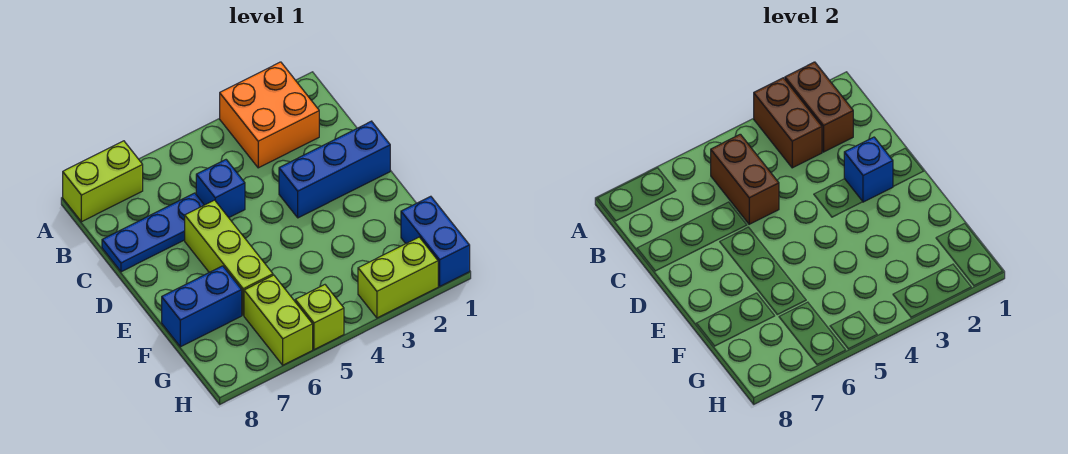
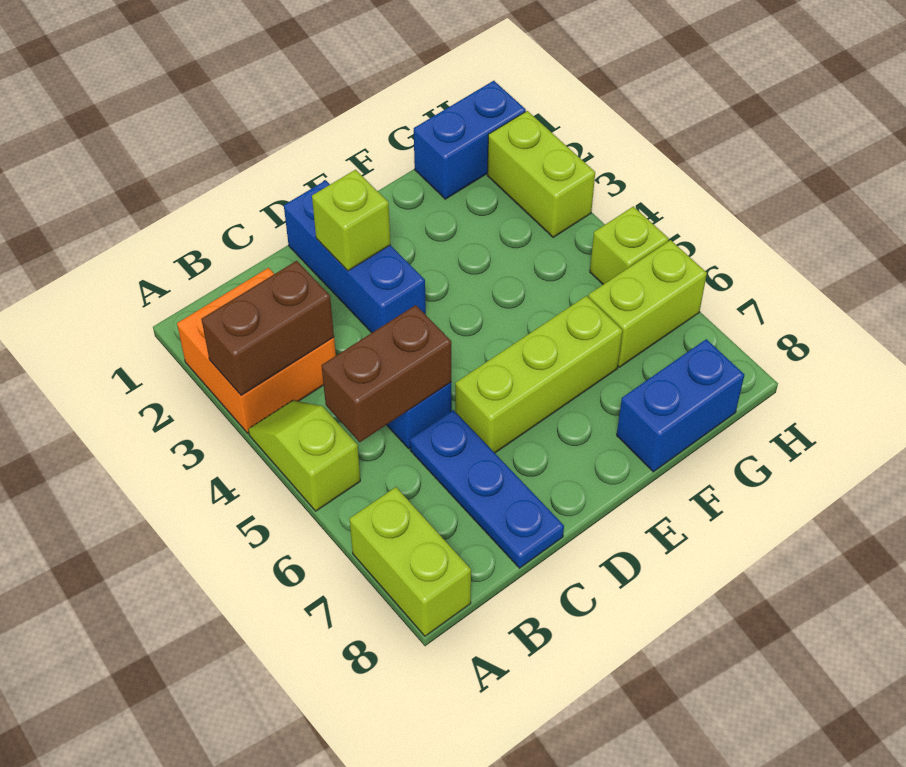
brown 1x2 brick [785,62,853,152] -> none
none -> lime 1x2 slope [248,400,360,511]
blue 1x1 brick [844,137,893,202] -> lime 1x1 brick [312,170,390,271]
blue 1x2 brick [162,266,242,347] -> blue 1x2 brick turned to [617,339,745,472]

